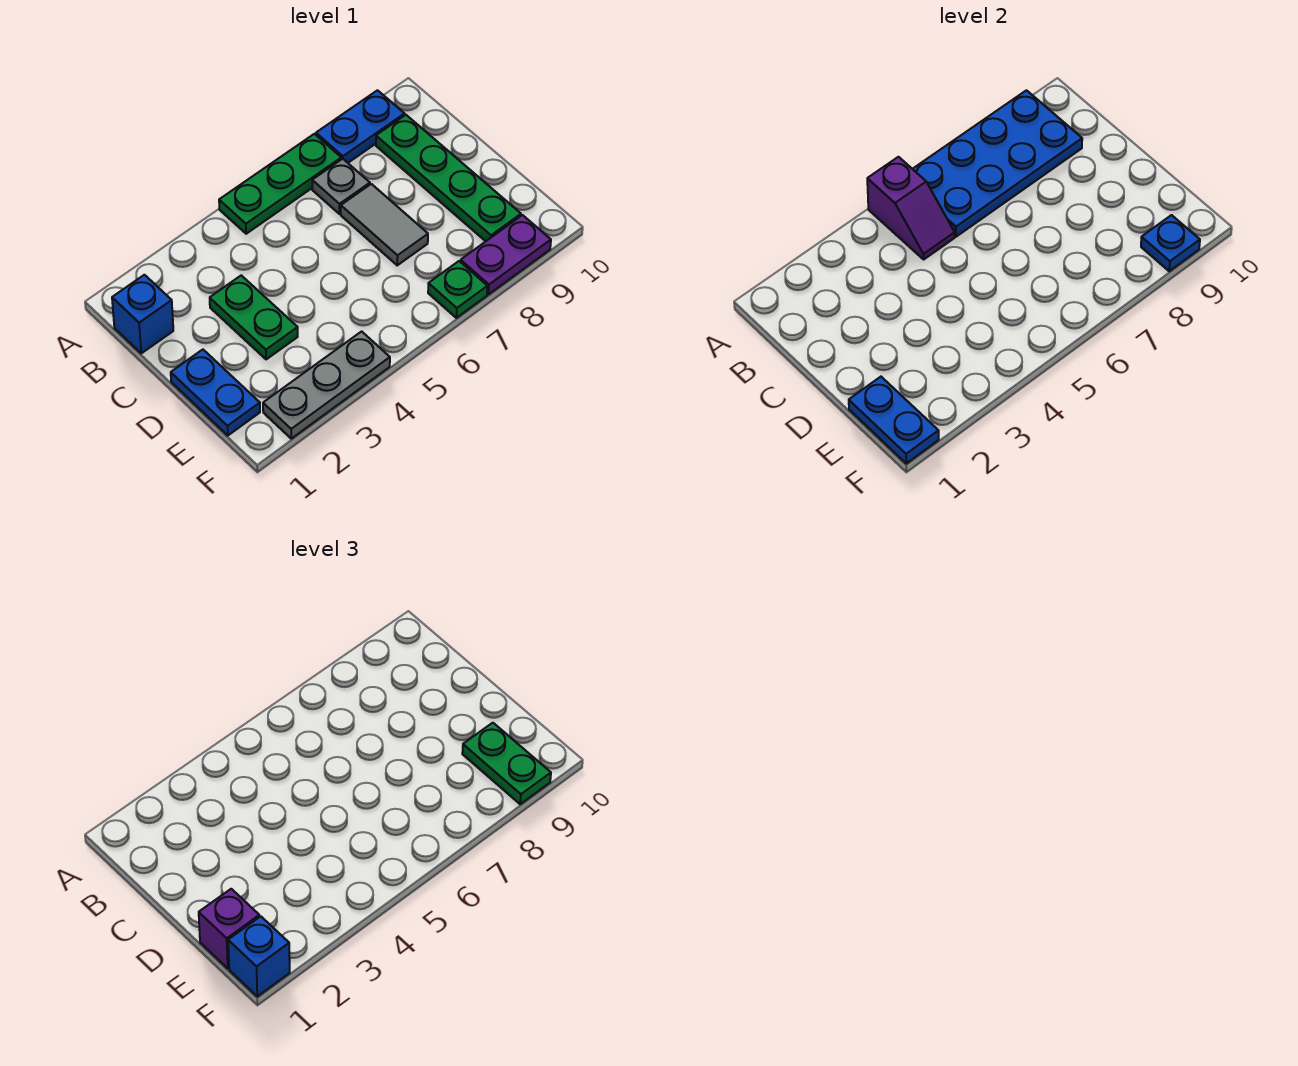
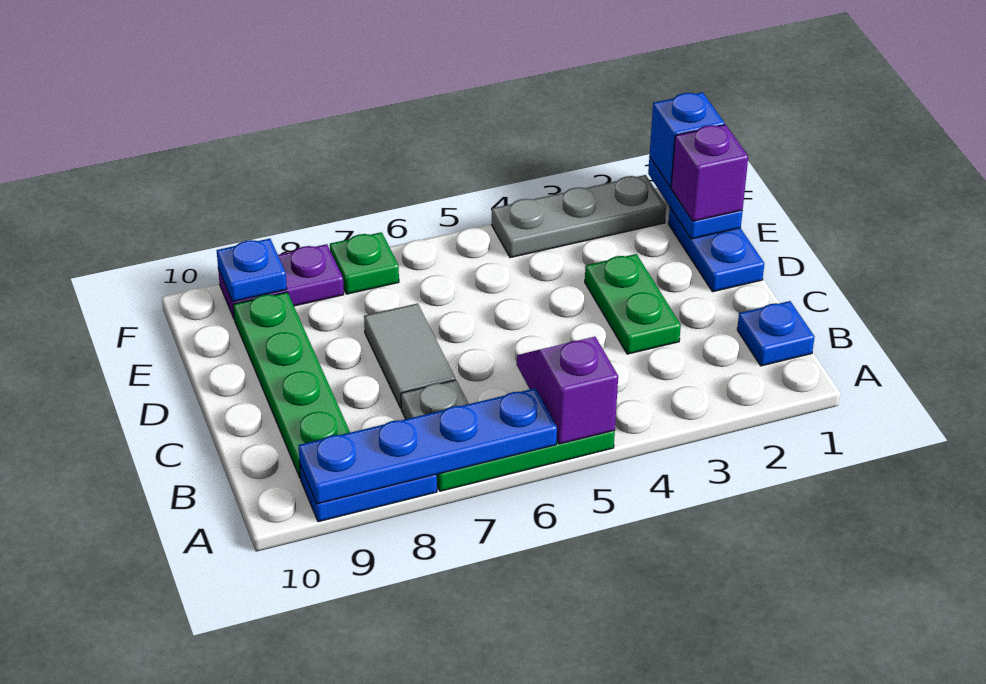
blue 2x4 plate [913,90,1082,237] -> blue 1x4 plate [298,388,557,504]
blue 1x1 brick [112,275,173,353] -> blue 1x1 plate [737,301,814,366]
green 1x2 plate [462,723,551,804] -> none

